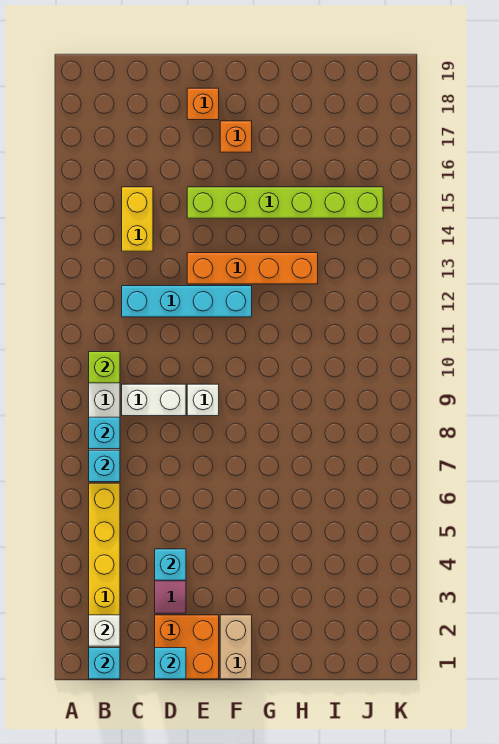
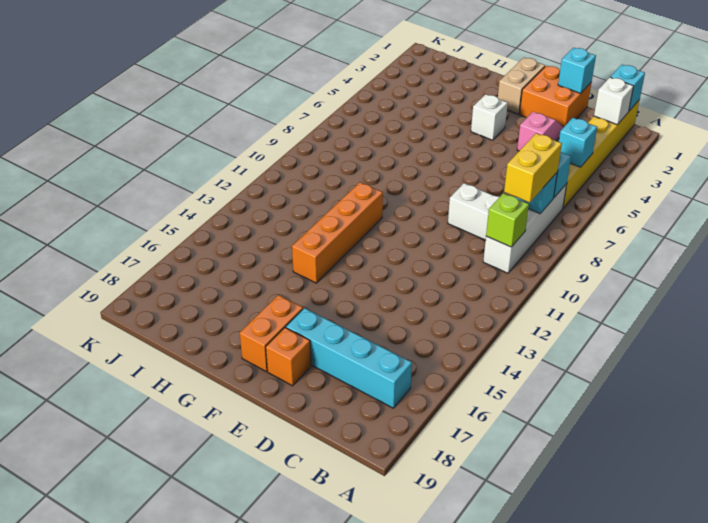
cyan 1x4 brick [122,286,252,317] -> cyan 1x4 brick moved to [286,308,412,408]
yellow 1x2 brick [122,187,153,251] -> yellow 1x2 brick moved to [504,133,562,203]
cyan 1x1 brick [155,549,186,580] -> cyan 1x1 brick moved to [559,118,597,167]
white 1x1 brick [187,384,219,416] -> white 1x1 brick moved to [471,94,508,140]
orange 1x4 brick [187,253,318,284] -> orange 1x4 brick turned to [292,182,383,283]
lime 1x6 brick [187,187,383,218] -> none
orange 1x1 brick [220,121,252,152] -> orange 1x2 brick [240,295,303,371]

